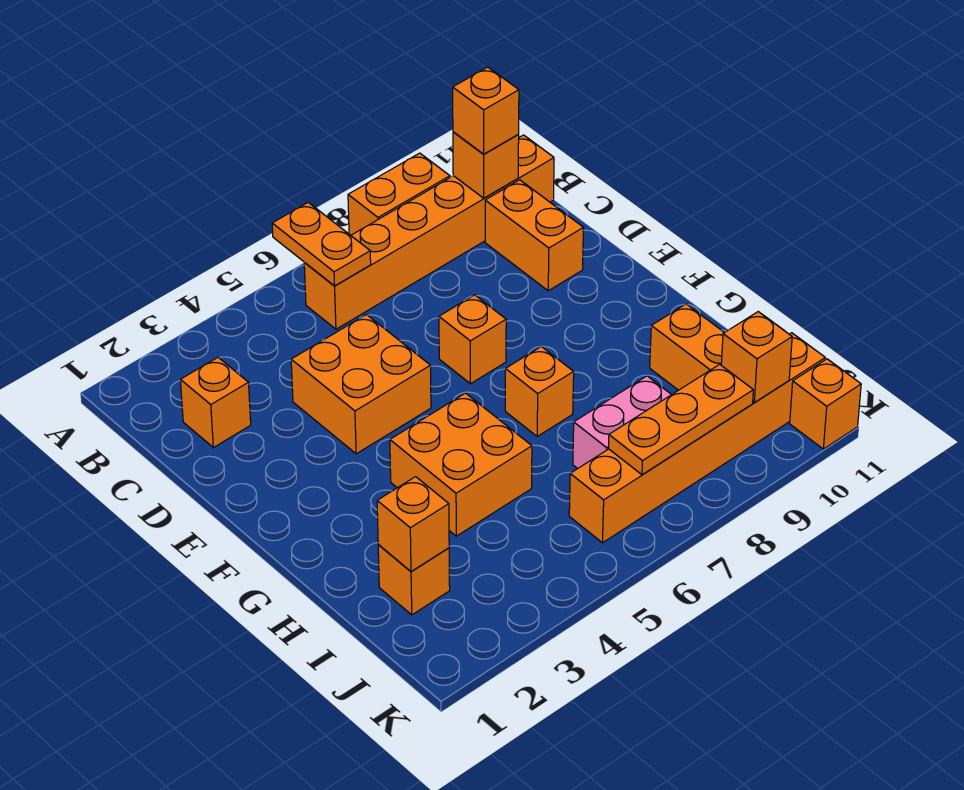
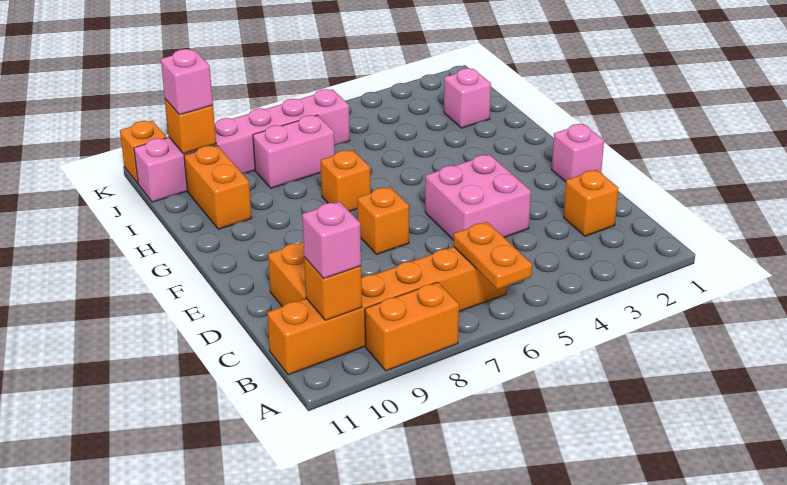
orange 1x1 brick [453,67,519,154] -> pink 1x1 brick [302,202,361,278]
orange 2x2 brick [291,315,431,454] -> pink 2x2 brick [425,154,531,241]
none -> pink 1x1 brick [552,124,604,182]
orange 2x2 brick [390,393,532,536] -> none
orange 1x1 brick [378,545,450,615] -> pink 1x1 brick [444,68,491,128]
orange 1x1 brick [377,477,449,571] -> none
orange 1x6 brick [569,333,825,543] -> pink 1x6 brick [134,89,350,202]
orange 1x3 plate [608,364,753,475] -> none
none -> pink 1x1 brick [161,49,213,115]

